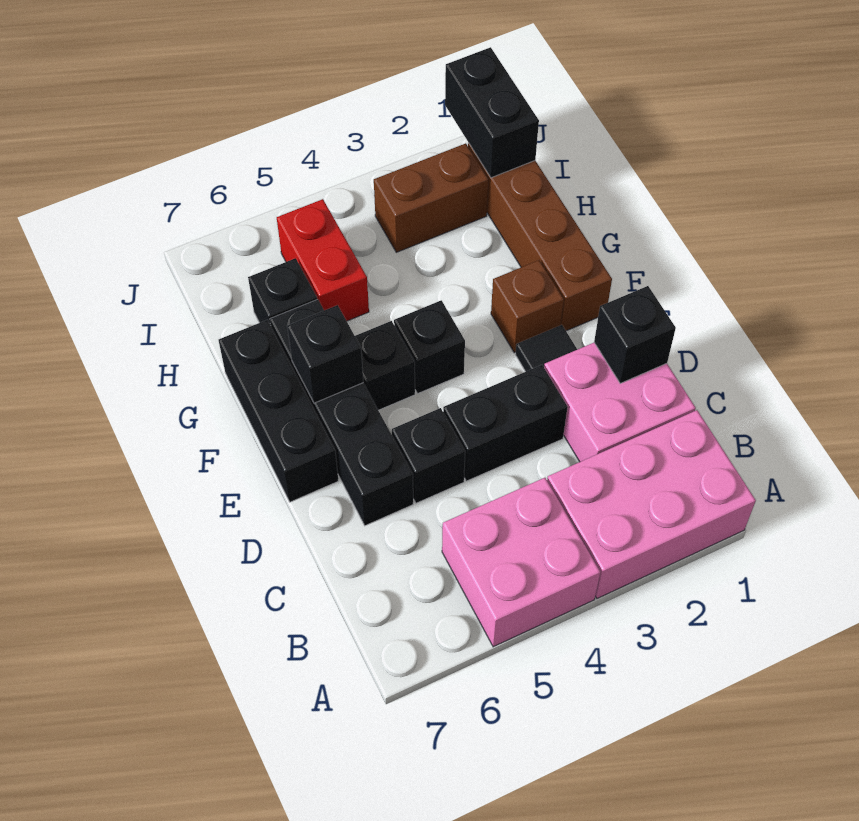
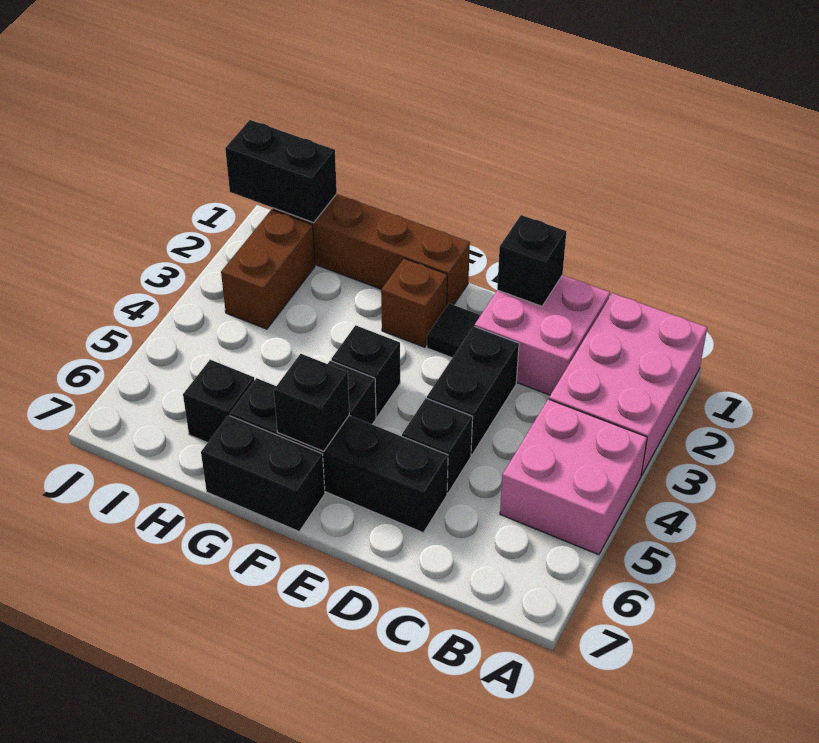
black 1x3 brick [219,320,338,502] -> black 1x2 brick [201,415,325,531]
red 1x2 brick [277,199,369,321] -> none

